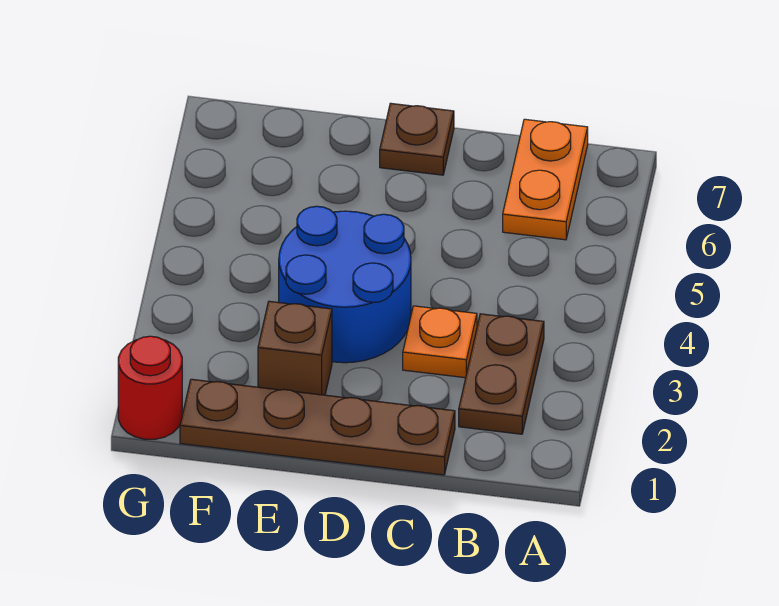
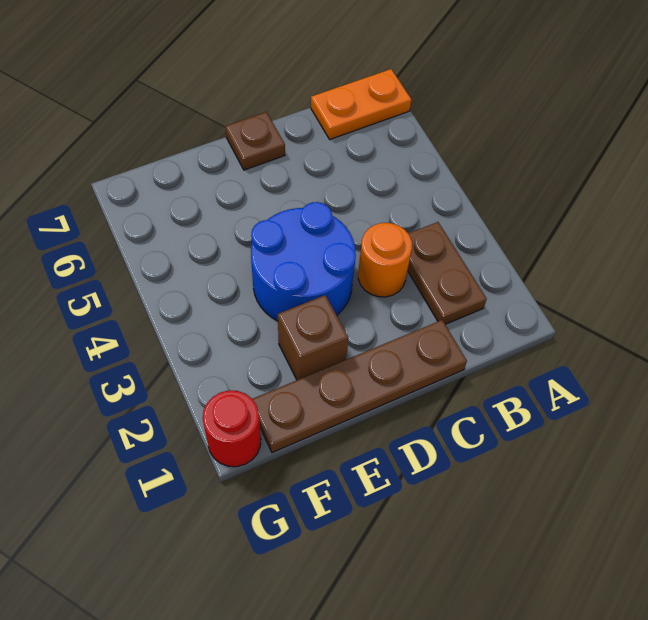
orange 1x2 plate [503,119,588,240] -> orange 1x2 plate turned to [311,69,411,139]
orange 1x1 plate [403,306,477,378] -> orange 1x1 round brick [358,223,412,297]

